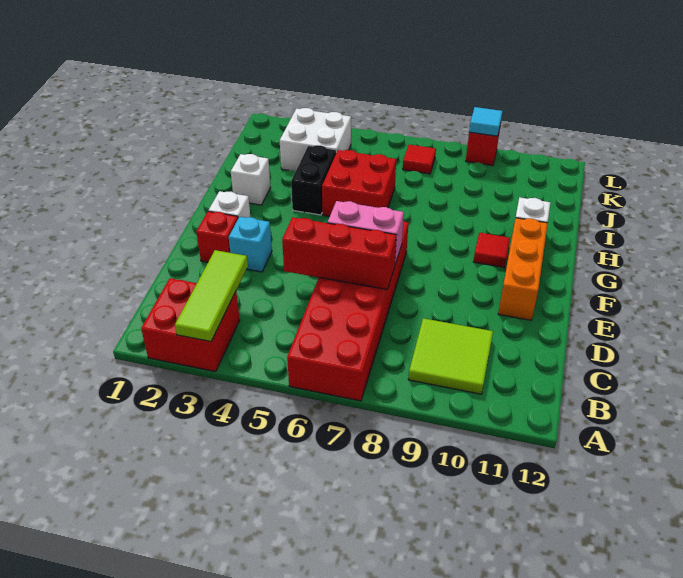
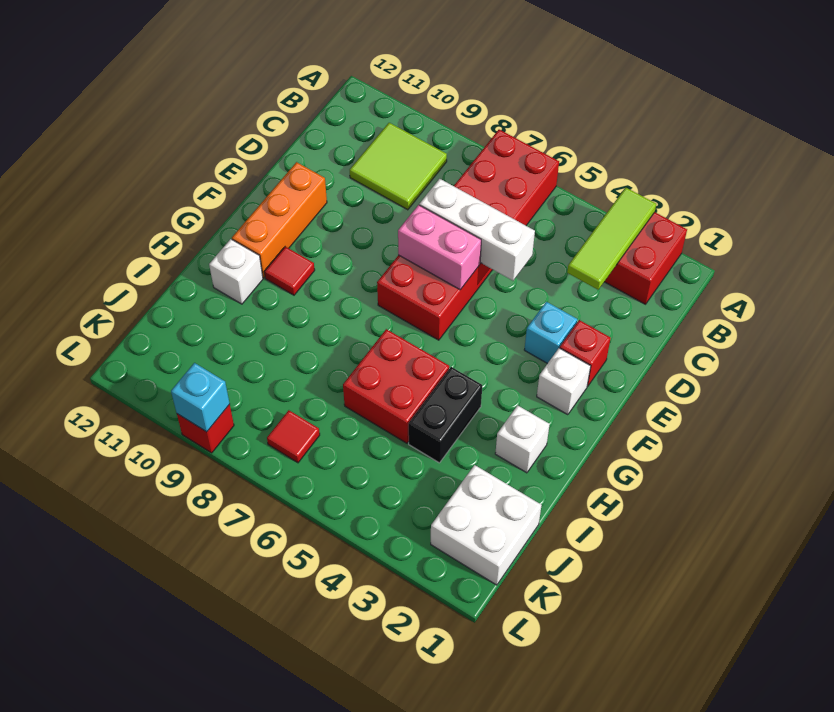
red 1x3 brick [282,217,396,289] -> white 1x3 brick [419,179,535,281]
white 2x2 brick [280,108,351,172] -> white 2x2 brick moved to [431,465,542,585]
cyan 1x1 tile [469,107,503,136] -> cyan 1x1 brick [171,363,230,432]

